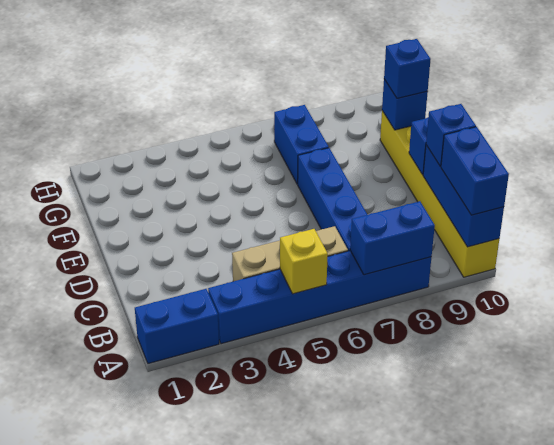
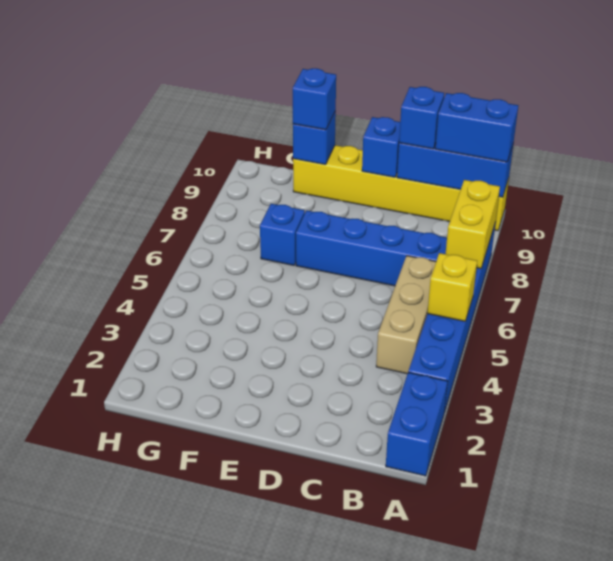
blue 1x2 brick [350,201,435,275] -> yellow 1x2 brick [446,180,500,269]
blue 1x2 brick [274,105,329,184] -> blue 1x1 brick [260,204,305,265]

